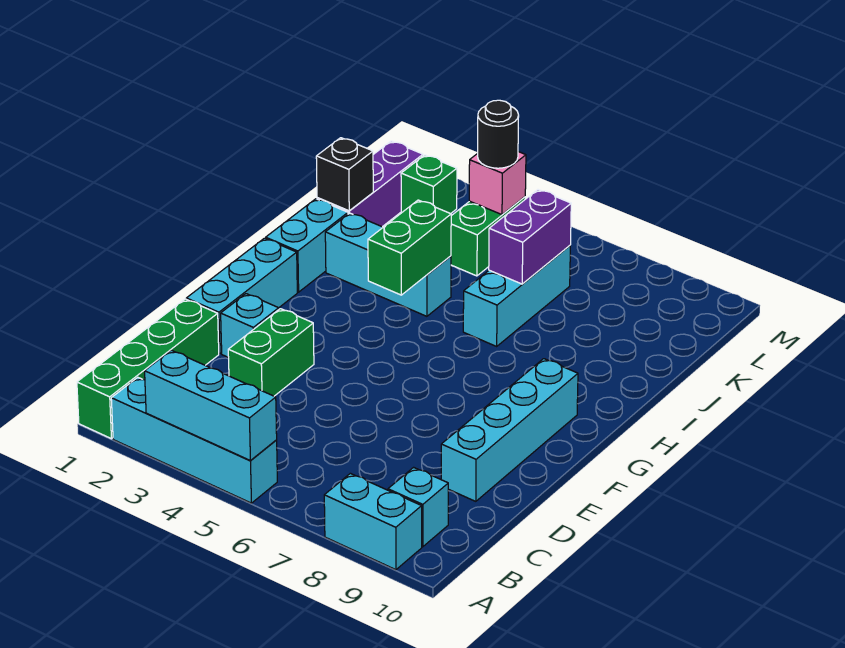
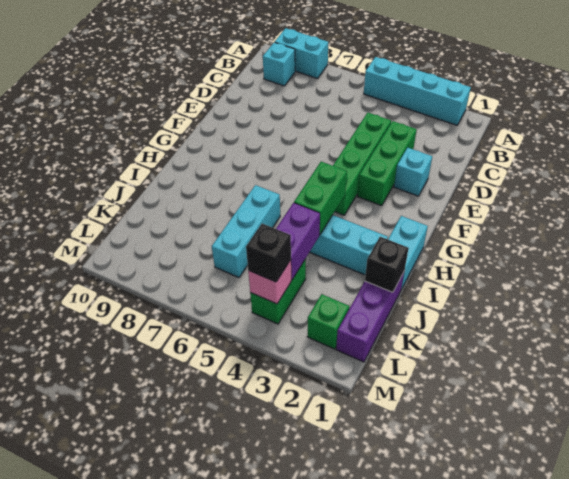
green 1x4 brick [77,299,219,439] -> green 1x4 brick moved to [333,113,391,215]
cyan 1x3 brick [145,350,277,460] -> none
green 1x2 brick [228,309,314,396] -> green 1x3 brick [357,121,417,206]
cyan 1x4 brick [441,359,578,501] -> none
cyan 1x3 brick [186,238,297,354] -> none
purple 1x2 brick [489,190,571,284] -> purple 1x2 brick moved to [276,203,320,280]
black 1x1 round brick [478,100,519,168] -> black 1x1 brick [246,224,291,282]

